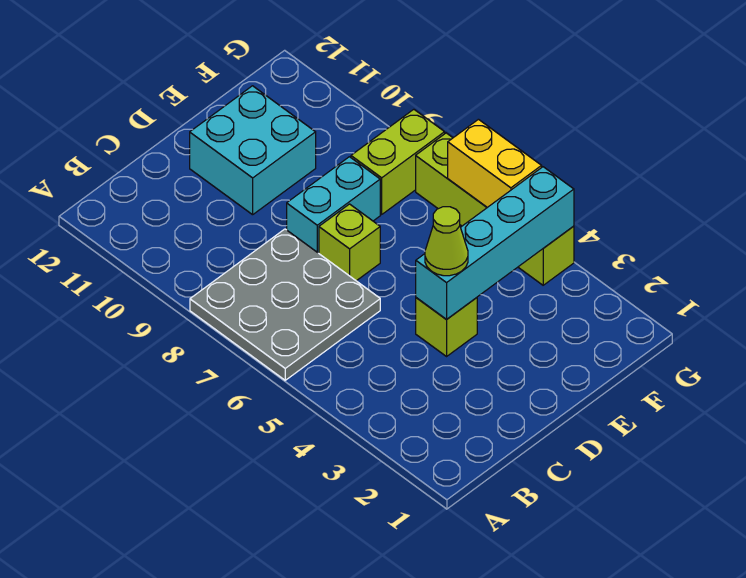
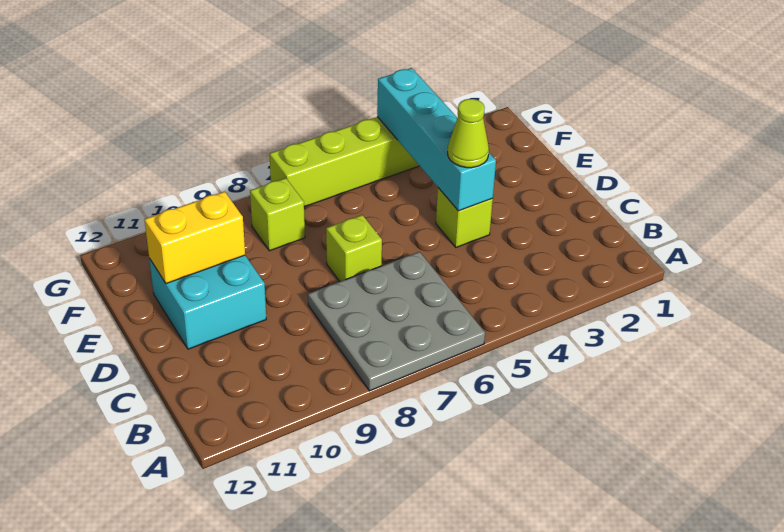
cyan 1x2 brick [287,157,380,253] -> none
lime 1x2 brick [351,109,445,214] -> lime 1x1 brick [250,178,305,251]
yellow 1x2 brick [448,119,542,207] -> yellow 1x2 brick moved to [144,191,245,284]

